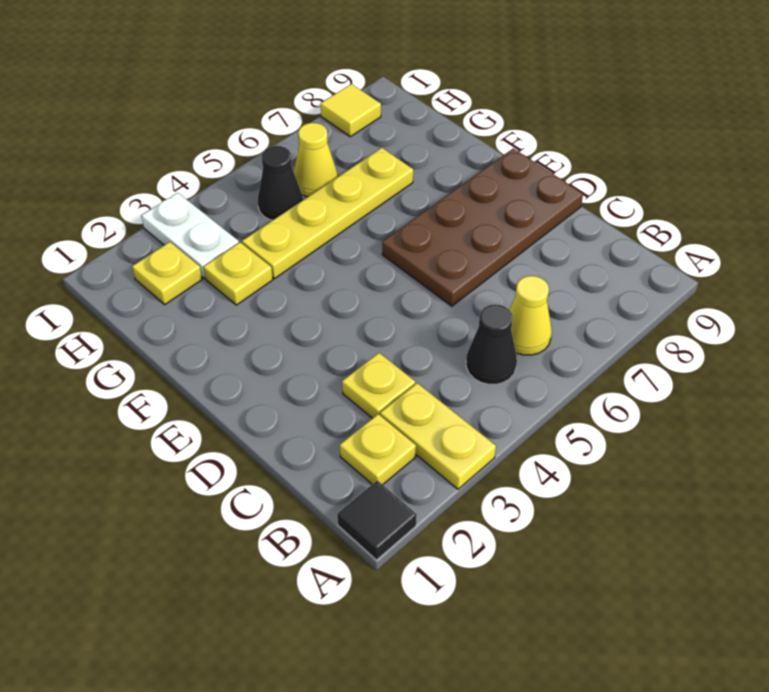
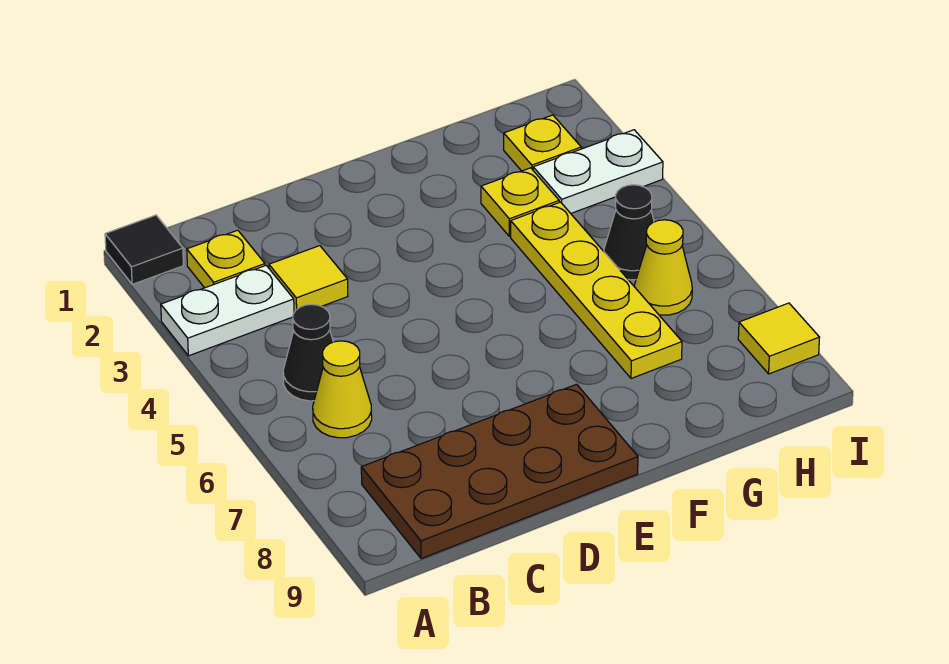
yellow 1x2 plate [380,383,496,489] -> white 1x2 plate [161,265,294,356]
yellow 1x1 plate [342,353,415,418] -> yellow 1x1 tile [269,246,348,312]
brown 2x4 plate [382,148,583,306] -> brown 2x4 plate turned to [361,384,638,559]

